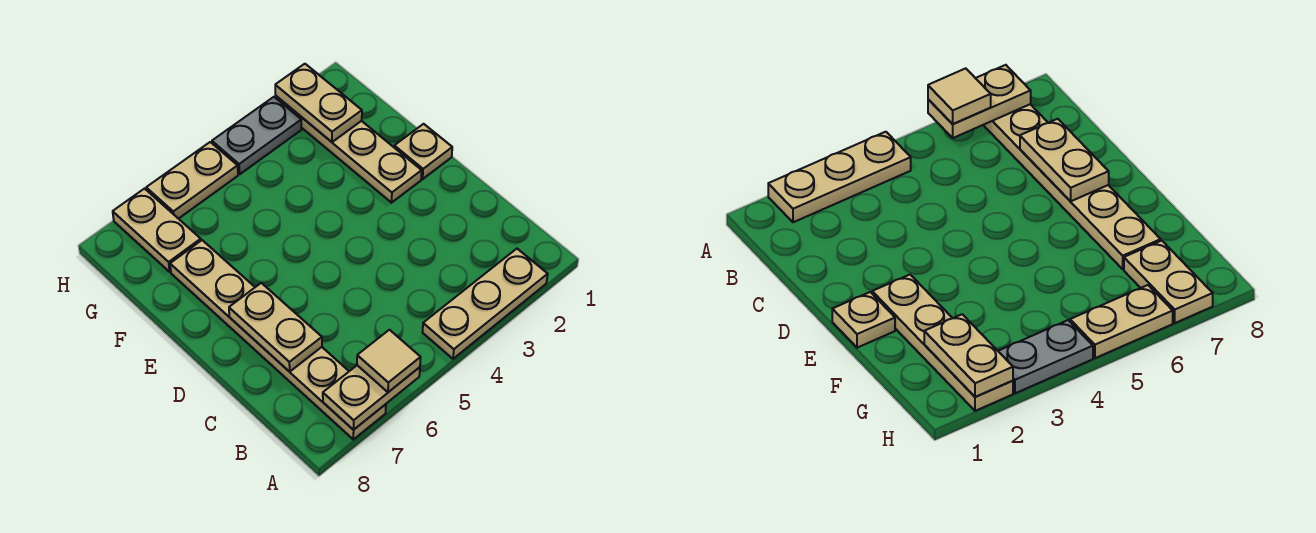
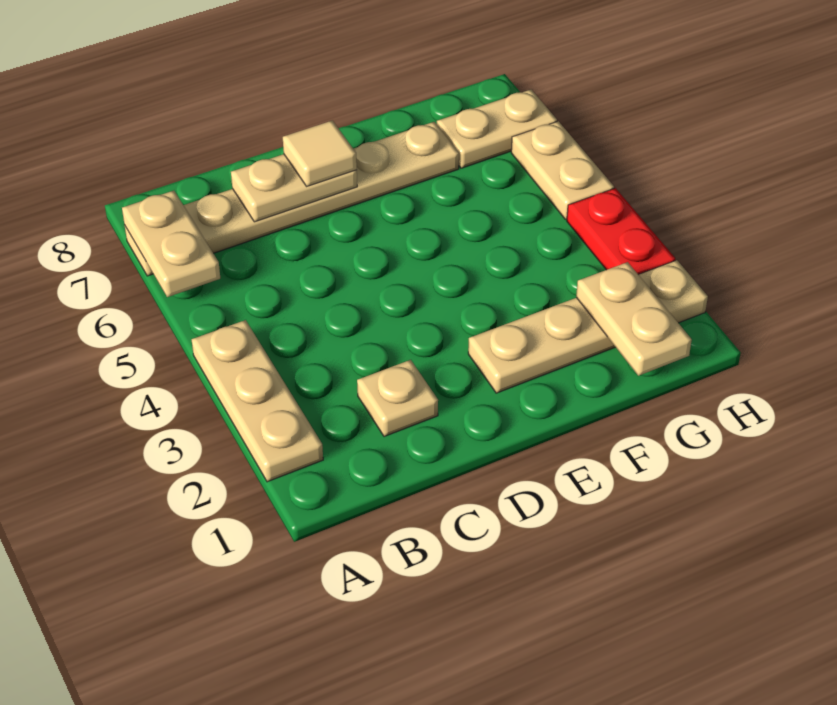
tan 1x1 tile [357,330,421,392] -> tan 1x1 tile moved to [283,121,357,186]
tan 1x1 plate [394,124,452,179] -> tan 1x1 plate moved to [357,360,438,437]
tan 1x2 plate [275,64,362,142] -> tan 1x2 plate turned to [576,262,692,376]
grey 1x2 plate [212,97,302,174] -> red 1x2 plate [567,188,675,274]

